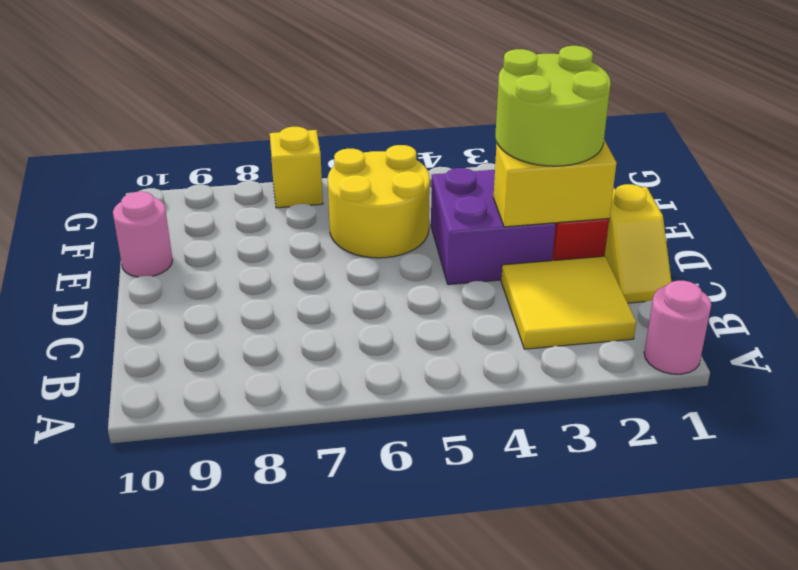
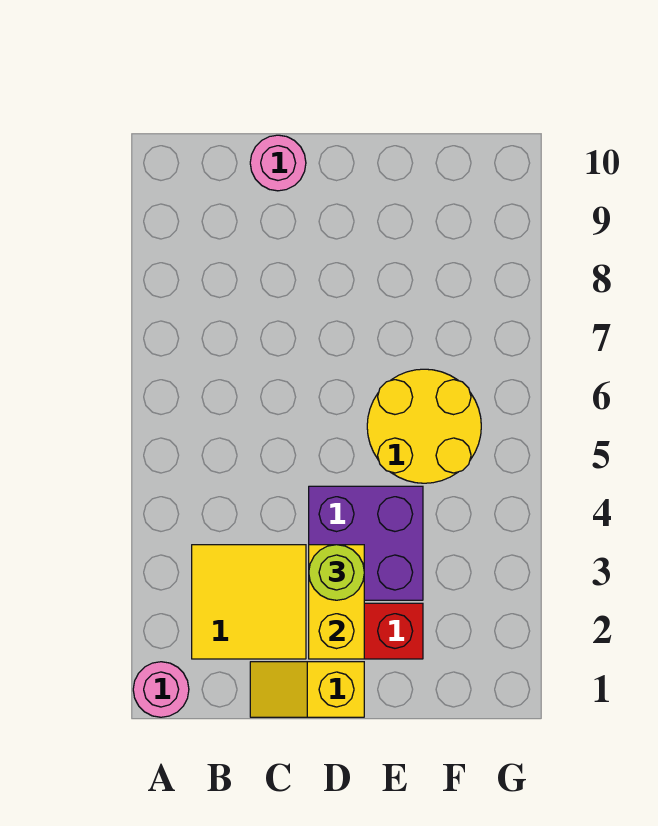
lime 2x2 round brick [495,46,611,166] -> lime 1x1 round brick [309,545,364,600]
pink 1x1 round brick [113,192,173,277] -> pink 1x1 round brick moved to [250,135,306,191]
yellow 1x1 brick [270,127,323,208] -> none

